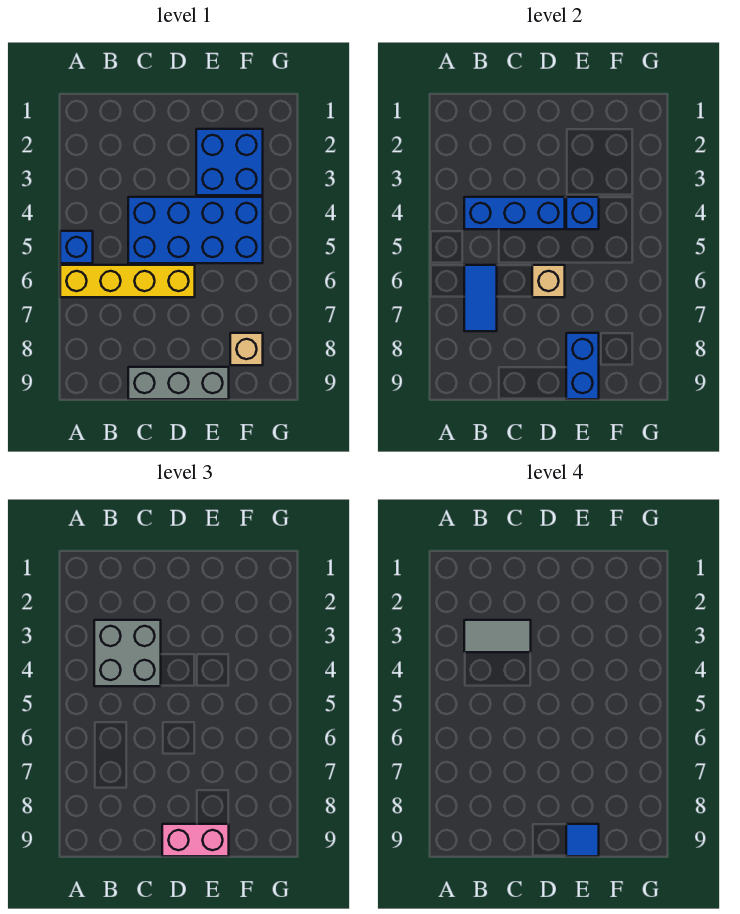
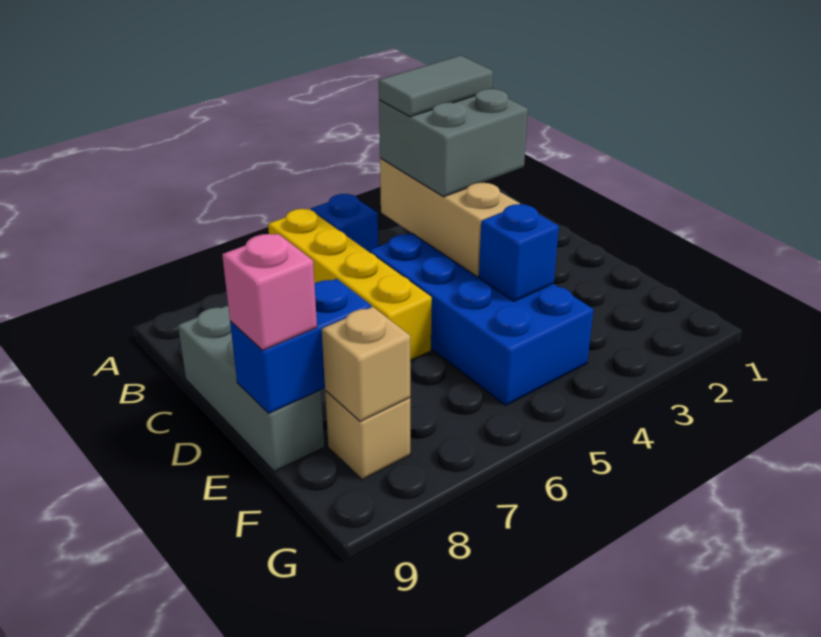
grey 1x2 tile [464,620,531,652] -> grey 1x2 tile turned to [379,56,493,117]
blue 1x3 brick [464,197,565,229] -> tan 1x3 brick [380,158,520,277]
blue 1x2 tile [464,265,497,331] -> none
tan 1x1 brick [532,265,565,297] -> tan 1x1 brick moved to [322,307,410,421]
pink 1x2 brick [162,824,229,856] -> pink 1x1 brick [222,234,317,350]
blue 2x2 brick [196,129,263,195] -> none
blue 1x1 tile [566,824,599,856] -> none

